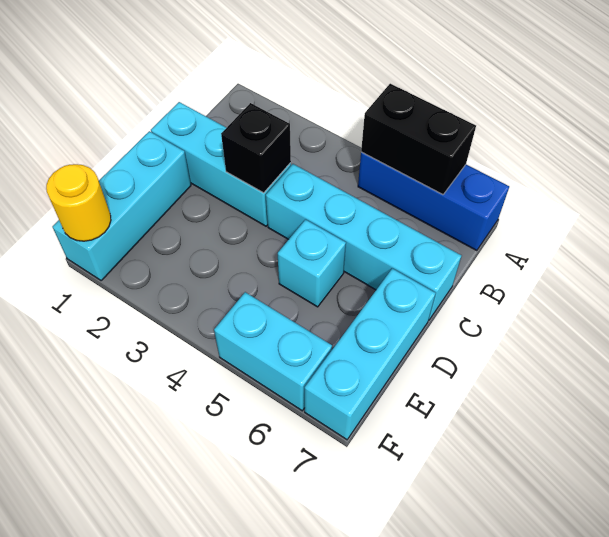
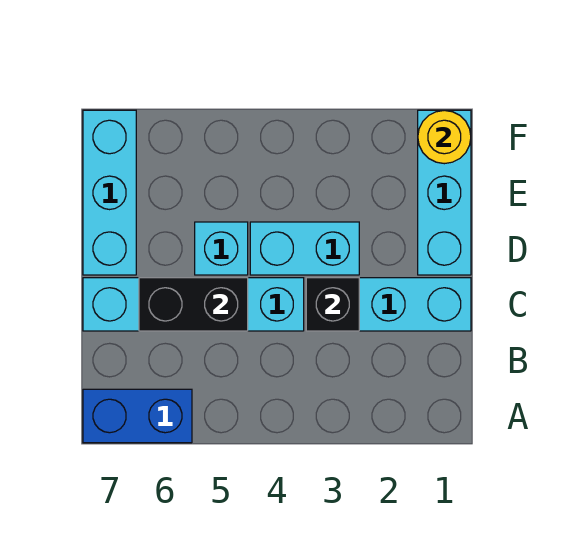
blue 1x3 brick [358,152,509,251] -> blue 1x2 brick [83,389,192,443]
black 1x2 brick [361,84,476,194] -> black 1x2 brick moved to [139,278,248,331]
cyan 1x2 brick [214,292,332,411] -> cyan 1x2 brick moved to [250,222,359,275]

